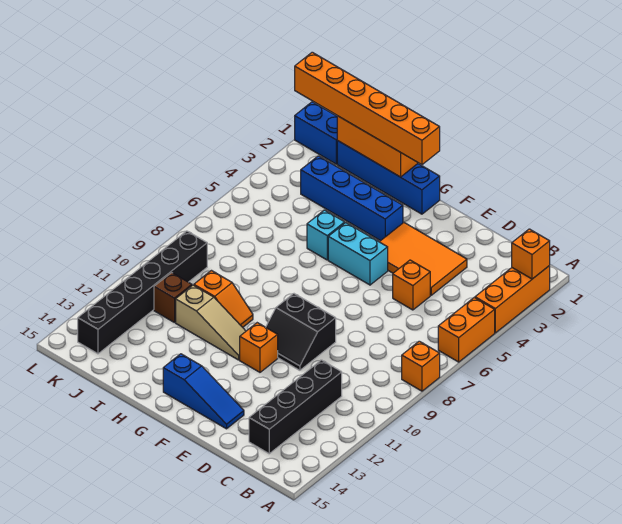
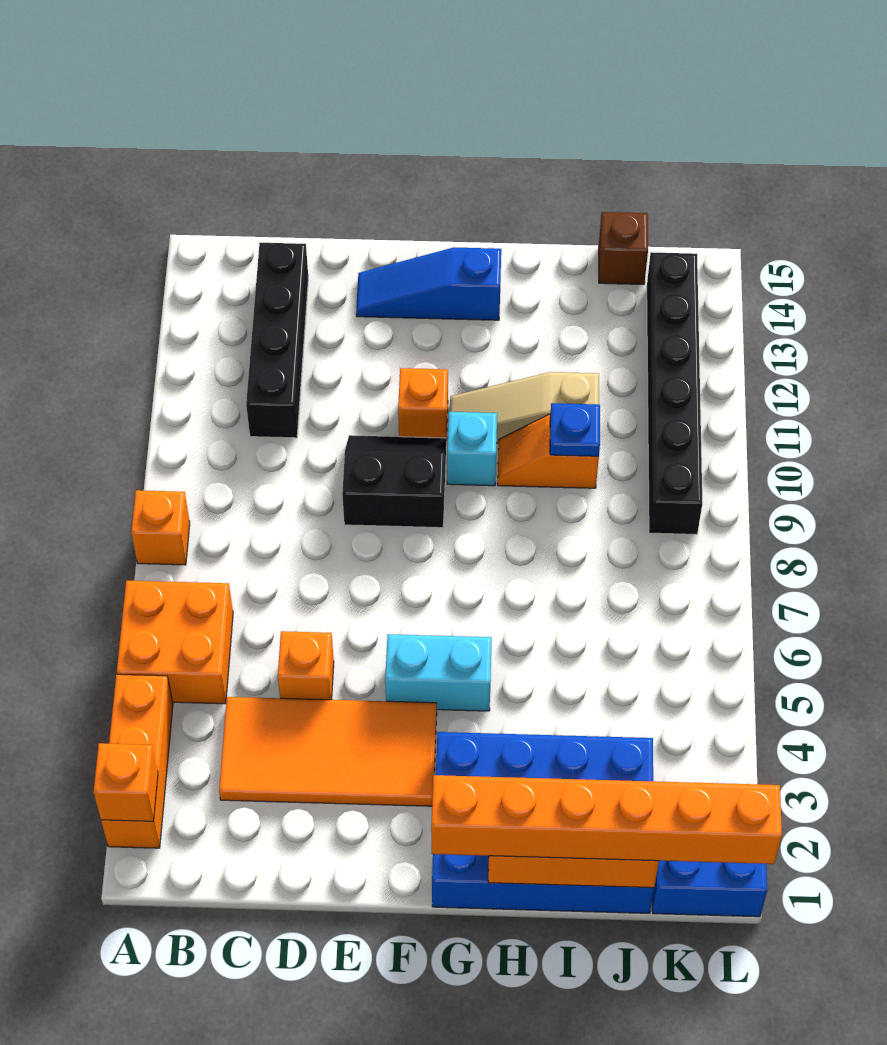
orange 1x2 brick [438,298,495,362] -> orange 2x2 brick [117,581,233,704]
orange 2x3 tile [380,223,467,295] -> orange 2x4 tile [219,697,437,806]
cyan 1x1 brick [307,210,345,260] -> cyan 1x1 brick moved to [447,412,497,486]
none -> blue 1x1 plate [550,403,600,457]
brown 1x1 brick [154,273,192,323] -> brown 1x1 brick moved to [599,212,648,285]

